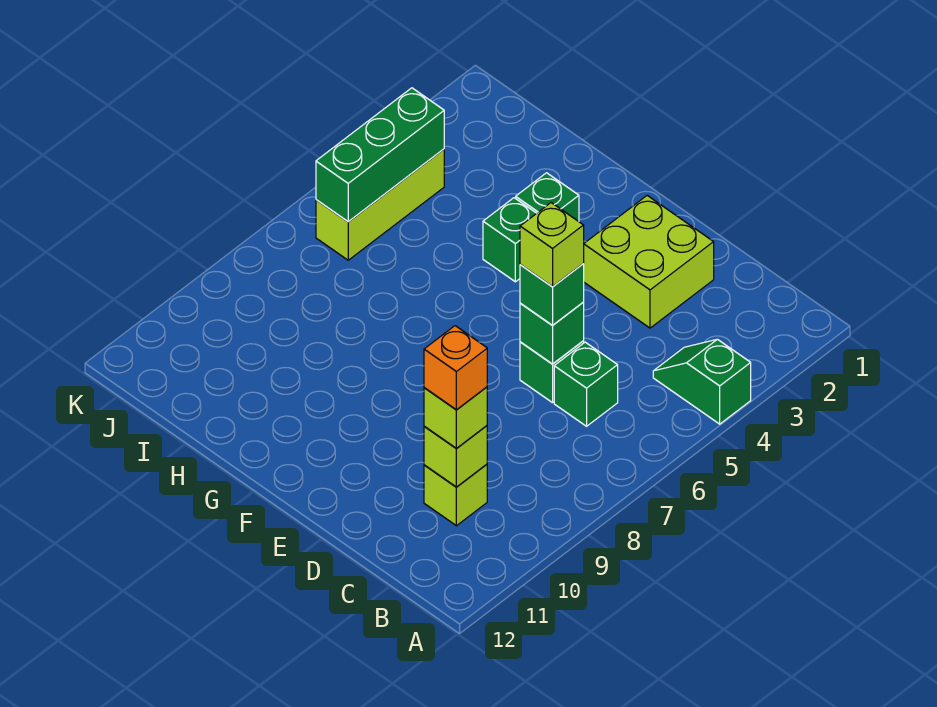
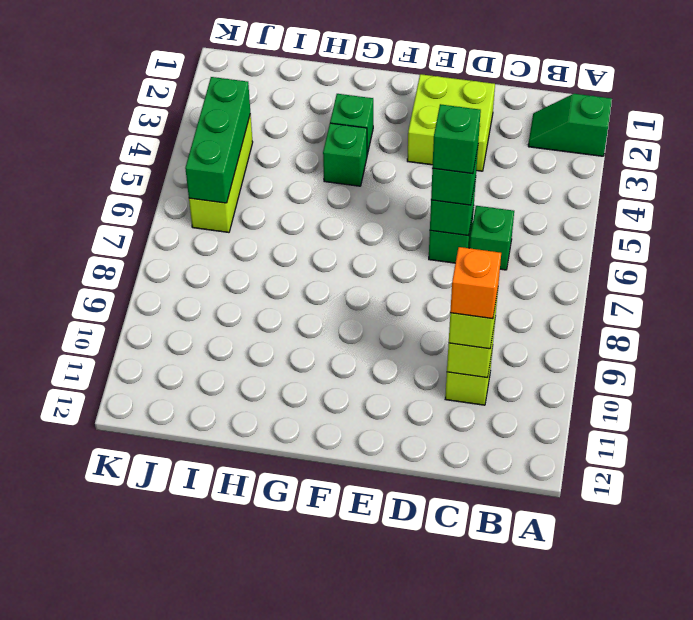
green 1x2 slope [653,339,751,424] -> green 1x2 slope moved to [528,94,612,156]
lime 1x1 brick [520,203,584,287] -> green 1x1 brick [432,104,481,174]

